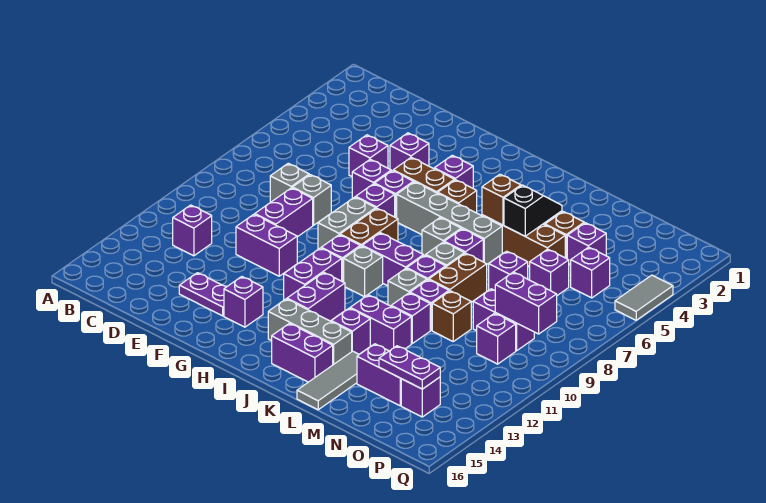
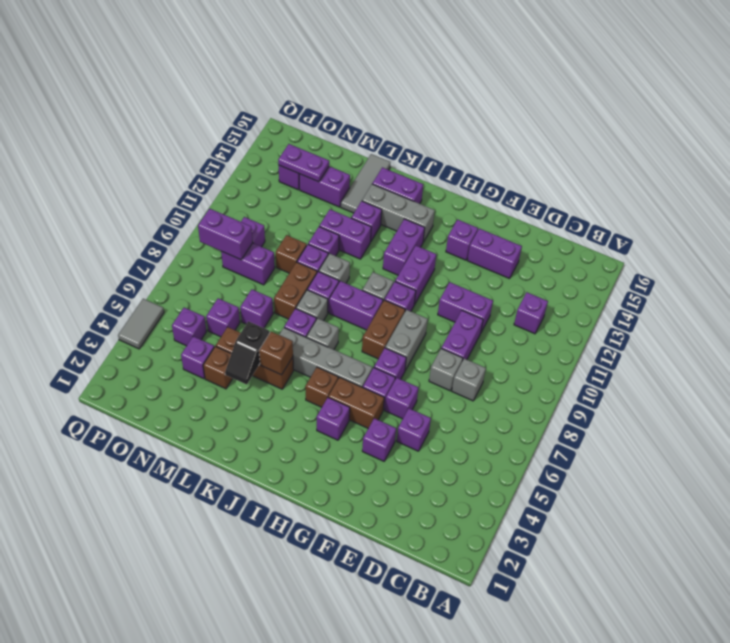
purple 1x2 plate [179,273,227,316] -> purple 1x2 brick [467,229,522,279]

